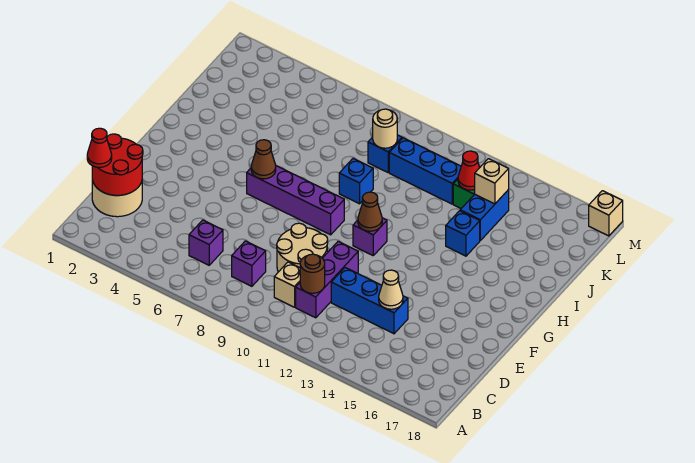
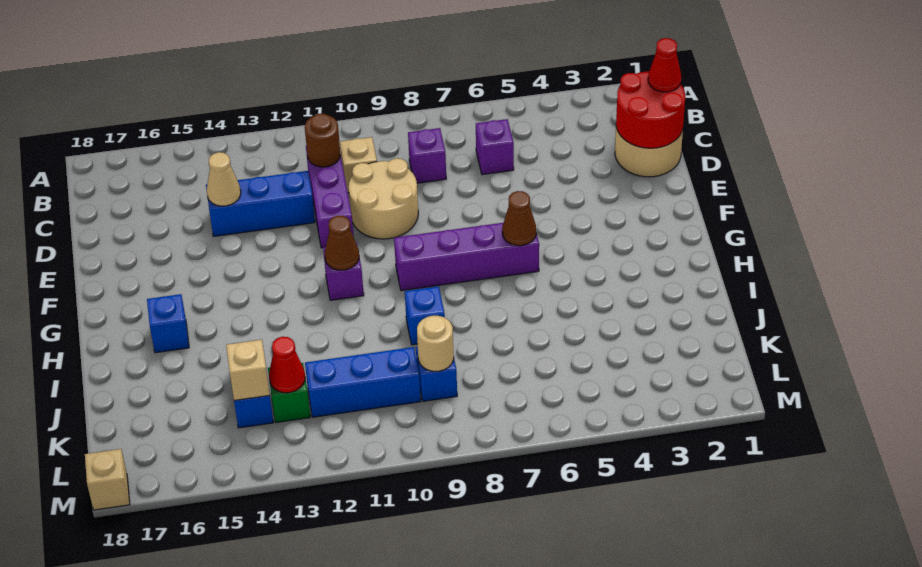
blue 1x1 brick [446,211,480,256] -> blue 1x1 brick moved to [147,294,189,353]

